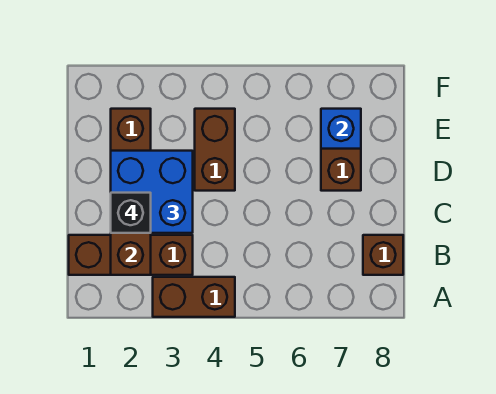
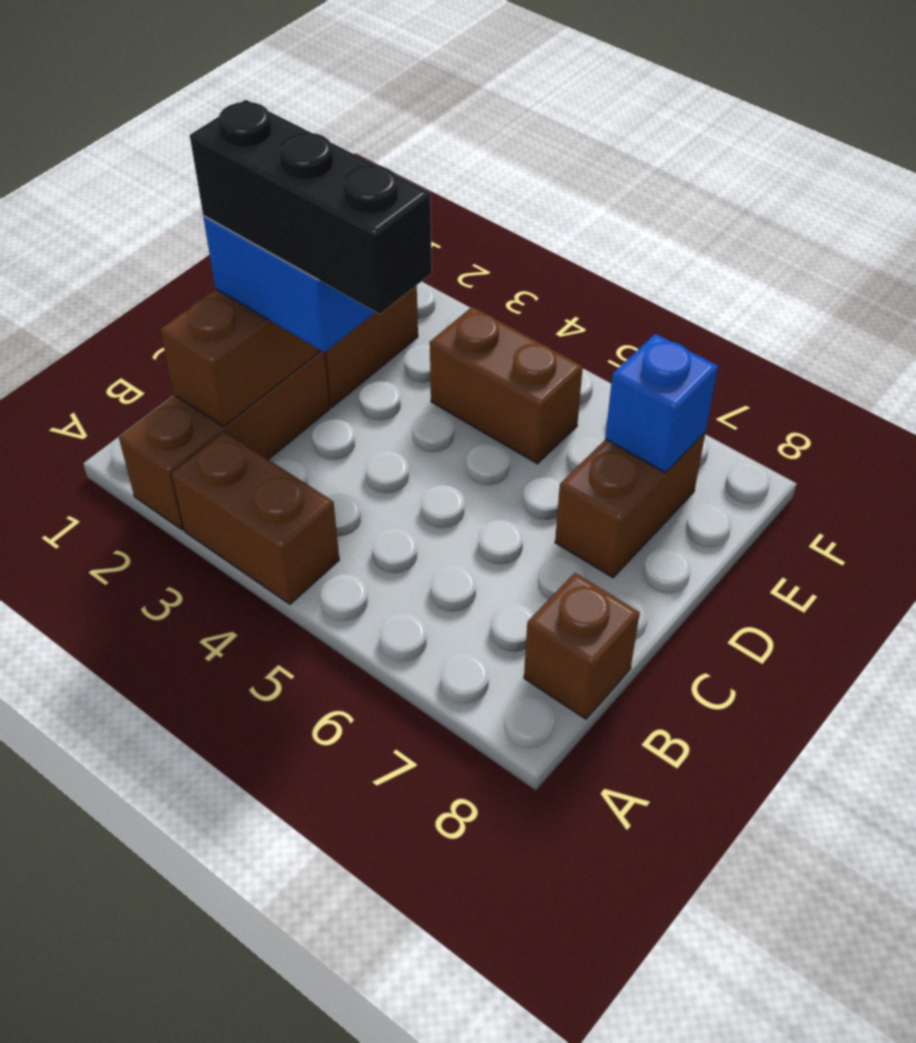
brown 1x3 brick [69,235,193,275] -> brown 1x3 brick turned to [119,351,330,530]
black 1x1 brick [111,193,151,233] -> black 1x3 brick [190,100,432,314]
brown 1x2 brick [195,109,235,191] -> brown 1x2 brick turned to [430,307,583,464]

